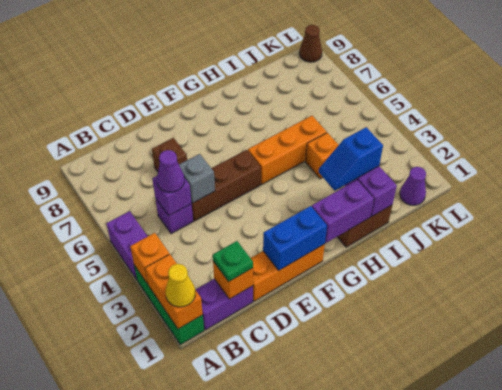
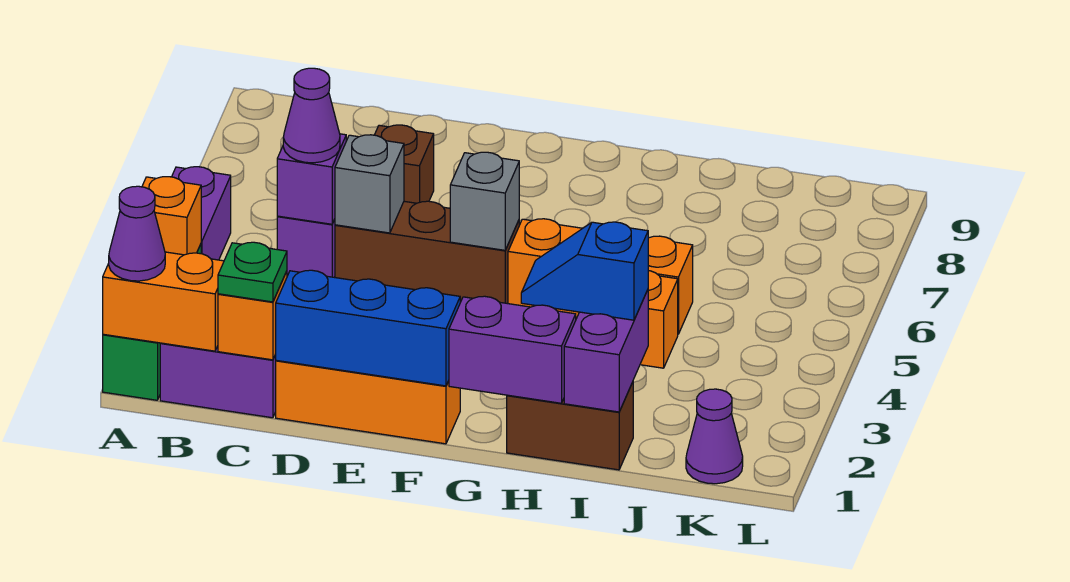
orange 1x2 brick [145,254,203,329] -> orange 1x2 brick turned to [103,252,224,351]
yellow 1x1 cone [165,264,195,307] -> purple 1x1 cone [109,186,165,281]
blue 1x2 brick [263,206,327,270] -> blue 1x3 brick [275,270,460,386]
none -> grey 1x1 brick [450,152,519,250]
brown 1x1 cone [299,25,322,62] -> none

